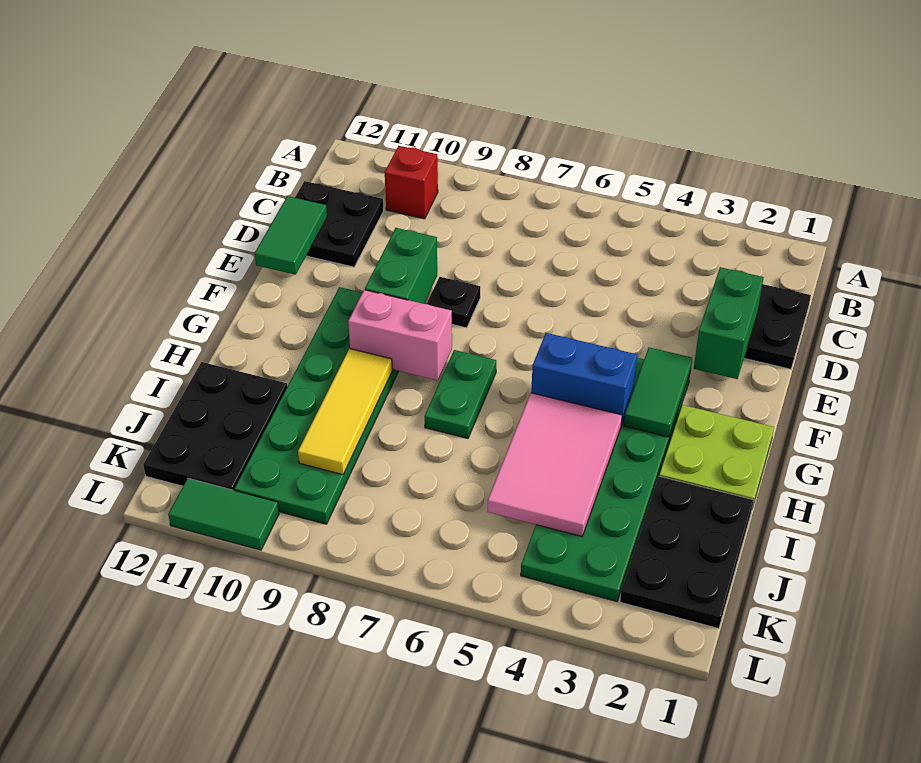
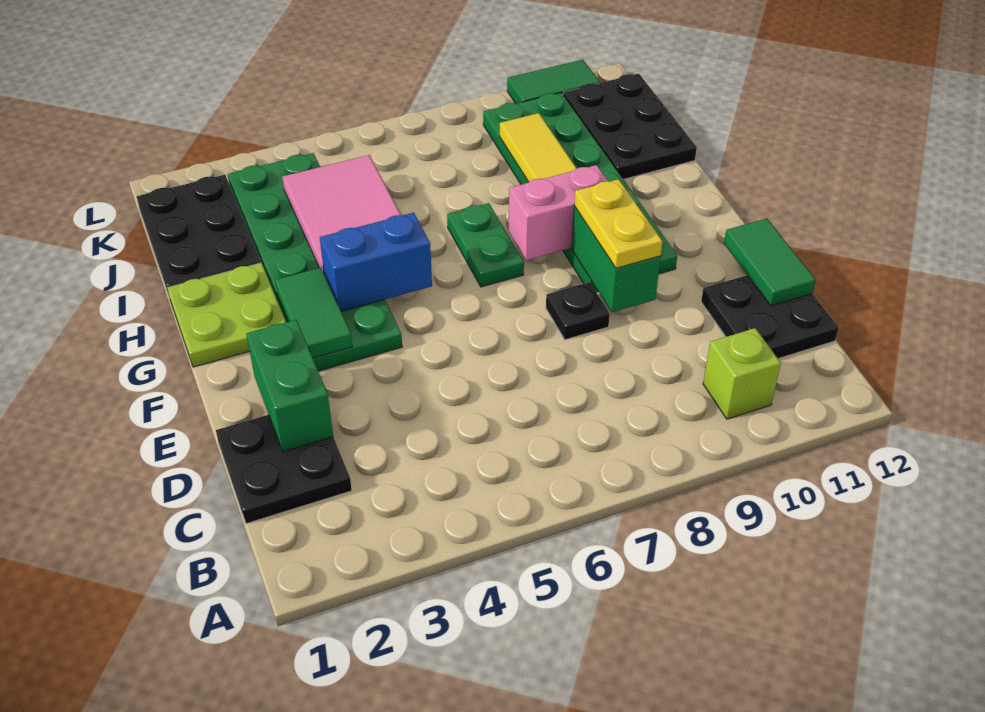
red 1x1 brick [385,146,438,219] -> lime 1x1 brick [703,328,781,419]
none -> yellow 1x2 plate [574,179,663,268]

